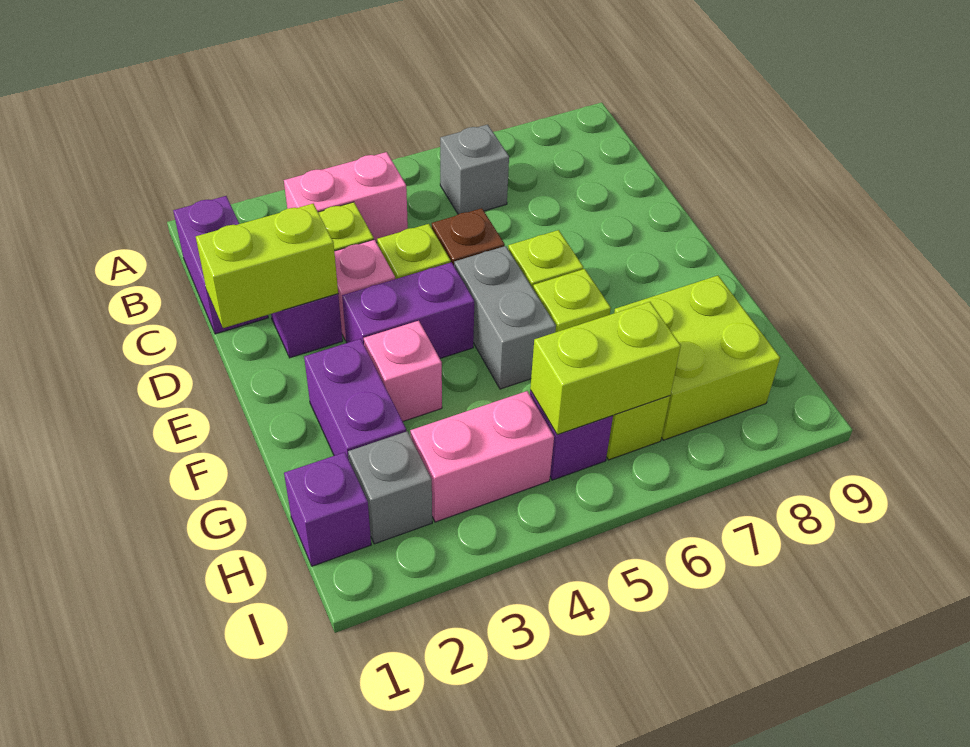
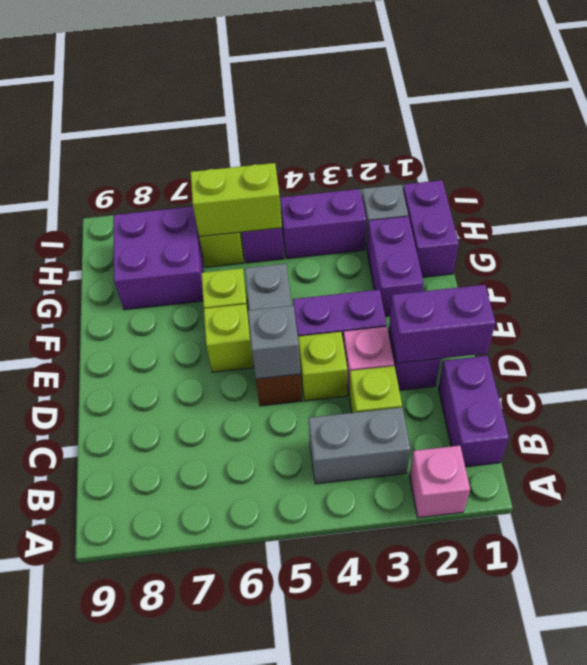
pink 1x2 brick [284,152,408,242] -> grey 1x2 brick [309,407,411,484]
grey 1x1 brick [440,125,509,214] -> grey 1x1 brick moved to [248,305,301,379]
lime 1x2 brick [196,204,338,328] -> purple 1x2 brick [389,285,495,363]
pink 1x1 brick [364,321,442,421] -> pink 1x1 brick moved to [409,446,470,518]
lime 2x2 brick [614,276,780,440] -> purple 2x2 brick [114,207,203,310]
purple 1x1 brick [284,452,371,566] -> purple 1x2 brick [403,180,459,277]
pink 1x2 brick [410,391,554,522] -> purple 1x2 brick [280,189,366,259]

